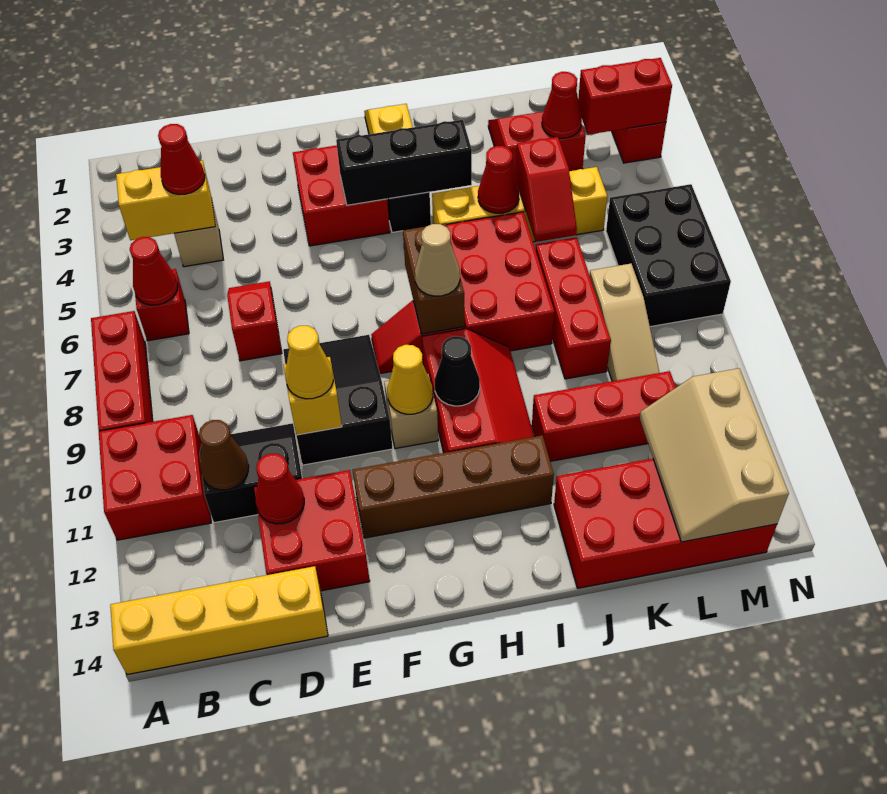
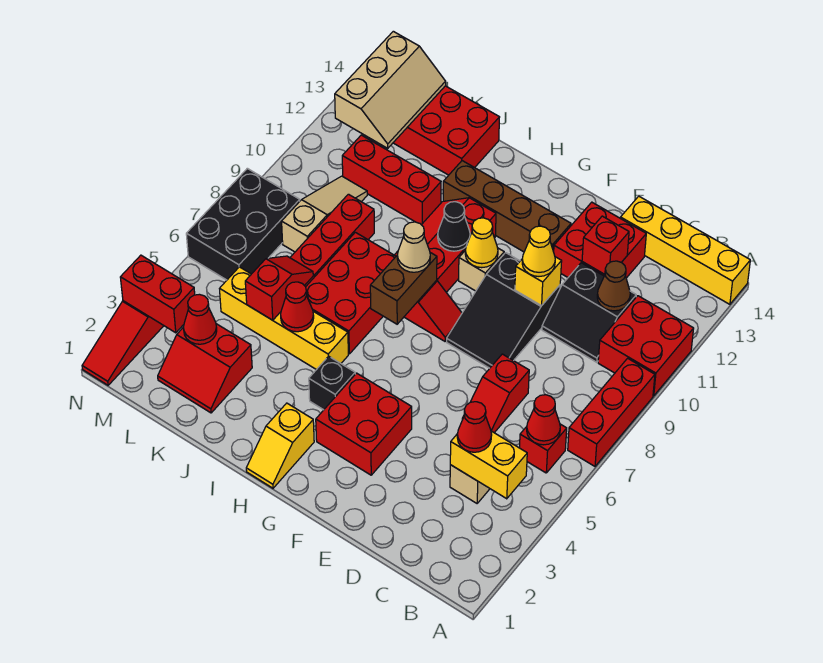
red 1x1 cone [256,454,304,524] -> red 1x1 brick [582,216,629,275]
black 1x3 brick [336,120,472,205] -> none

